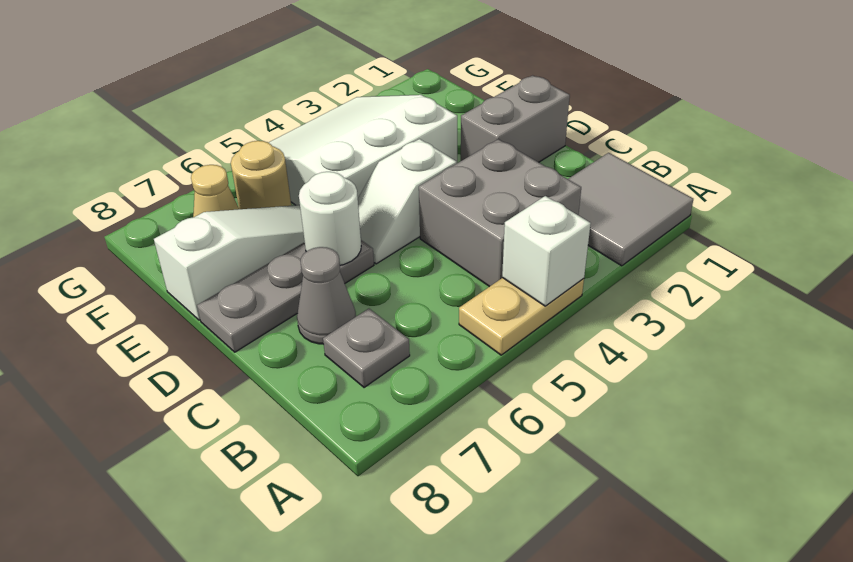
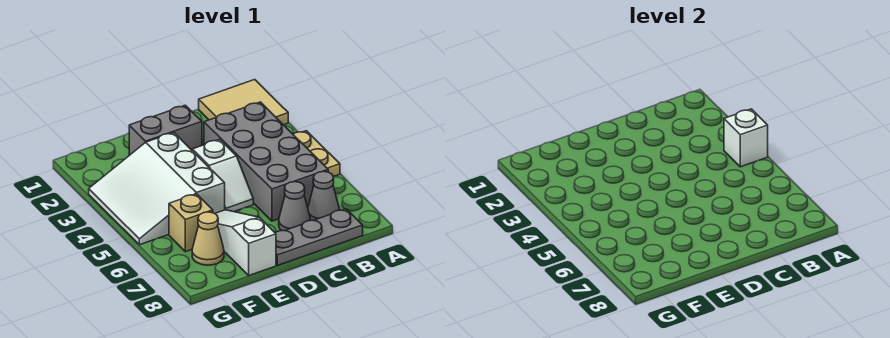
grey 2x2 tile [568,153,693,266] -> tan 2x2 tile [199,80,288,125]
grey 2x2 brick [419,139,581,287] -> grey 2x4 brick [204,102,328,221]
grey 1x1 plate [323,309,410,388] -> grey 1x1 cone [308,171,339,221]
grey 1x2 brick [461,75,570,162] -> grey 1x2 brick turned to [129,105,202,155]
grey 1x3 plate [197,240,374,352] -> grey 1x3 plate turned to [276,209,363,265]
white 1x1 round brick [299,172,361,265] -> none
tan 1x1 round brick [231,141,291,209] -> tan 1x1 brick [169,194,213,252]

